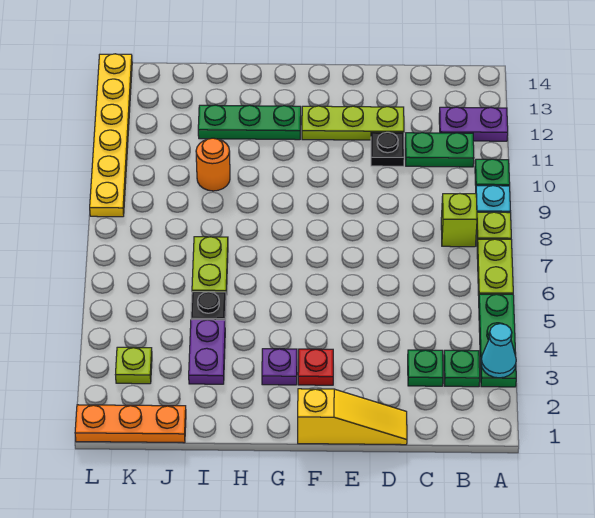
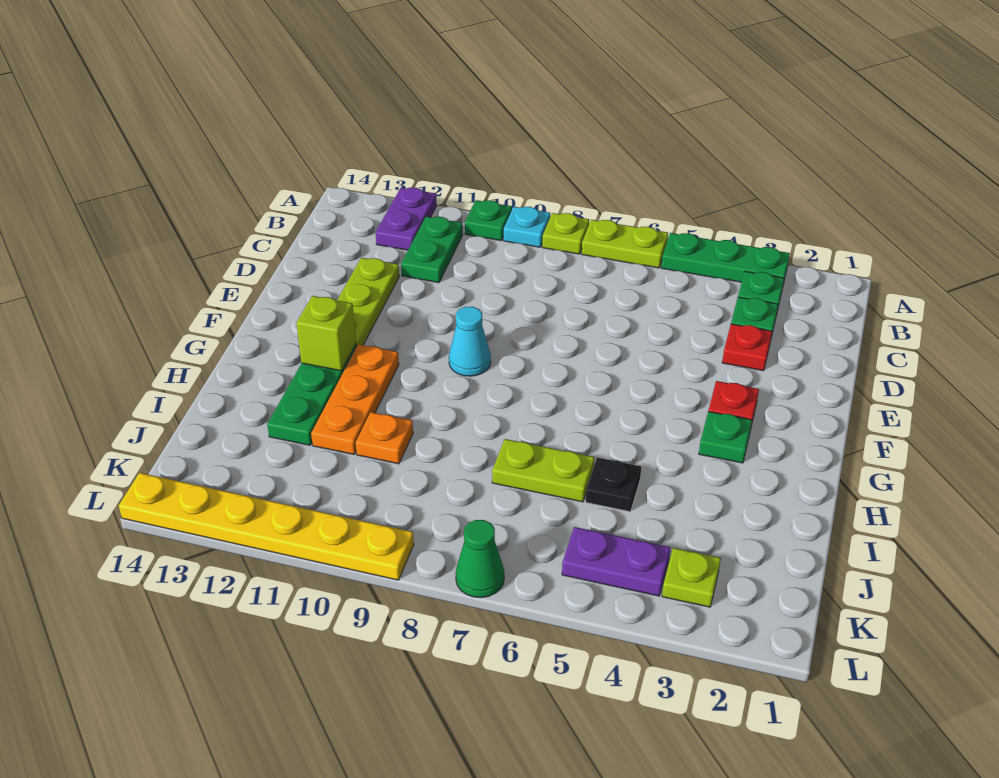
cyan 1x1 cone [481,324,516,378] -> cyan 1x1 cone moved to [449,307,491,376]
lime 1x1 brick [441,194,477,247] -> lime 1x1 brick moved to [297,296,356,371]
yellow 1x3 slope [298,389,407,445] -> none
none -> red 1x1 plate [722,324,772,371]
black 1x1 plate [371,132,404,166] -> none
purple 1x1 plate [262,349,297,385] -> green 1x1 plate [699,411,752,463]
purple 1x2 plate [189,320,225,384] -> purple 1x2 plate moved to [562,527,670,596]
orange 1x1 round brick [196,138,230,191] -> orange 1x1 plate [356,412,413,464]
orange 1x3 plate [75,405,186,443] -> orange 1x3 plate moved to [311,344,399,454]
none -> green 1x1 cone [456,520,504,598]

